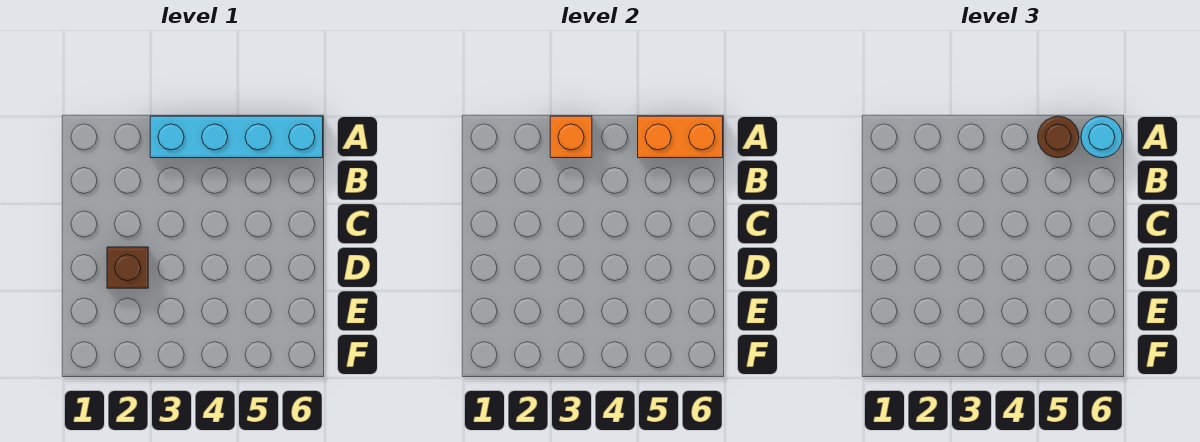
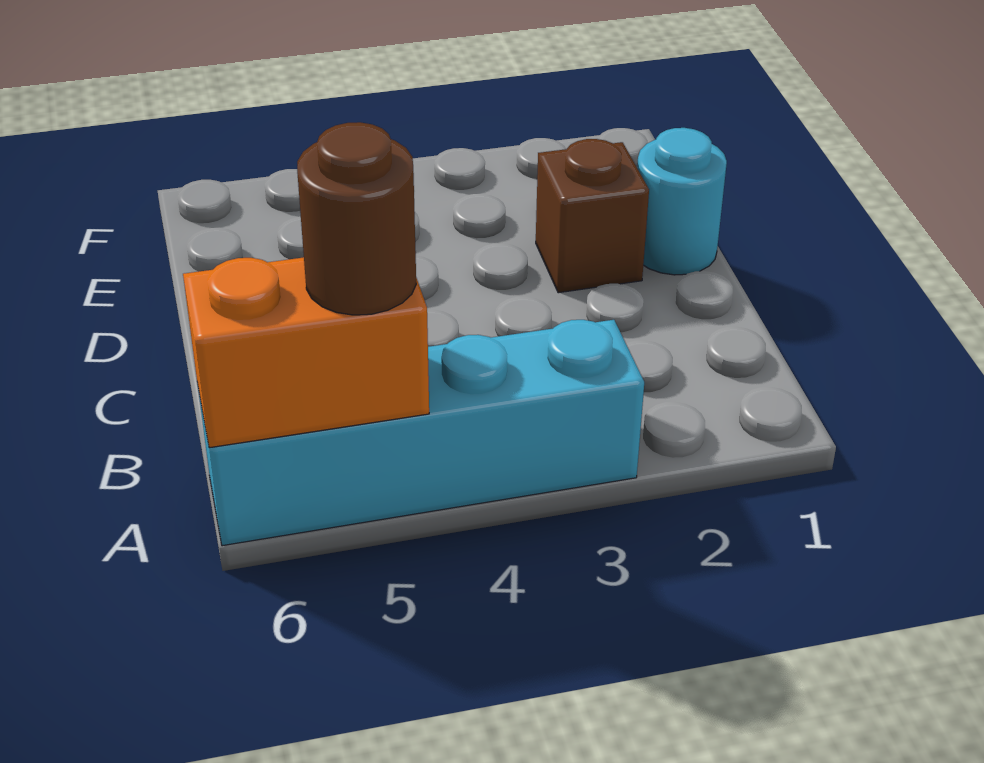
orange 1x1 brick [550,116,592,158] -> none
cyan 1x1 round brick [1081,116,1122,158] -> cyan 1x1 round brick moved to [637,128,727,275]

